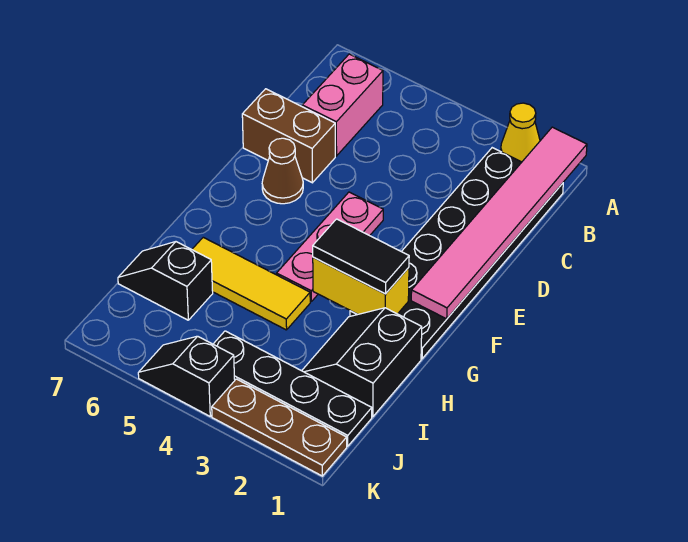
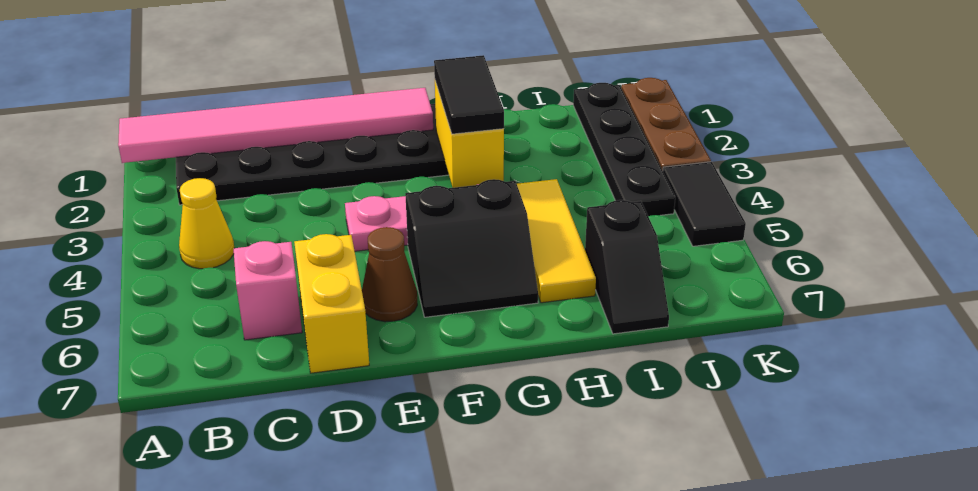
yellow 1x1 cone [501,103,540,162] -> yellow 1x1 cone moved to [179,178,234,269]
pink 1x2 brick [302,54,383,156] -> pink 1x1 brick [234,241,302,340]
brown 1x2 brick [242,89,335,183] -> yellow 1x2 brick [294,234,369,373]
black 2x2 slope [302,308,422,417] -> black 2x2 slope moved to [405,179,538,317]
black 1x2 slope [138,336,235,416] -> black 1x2 tile [663,162,746,246]

